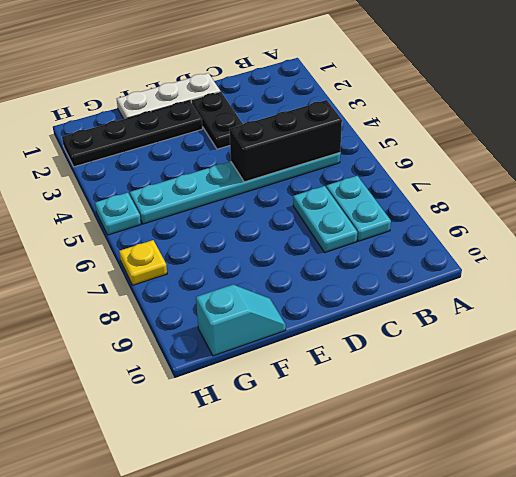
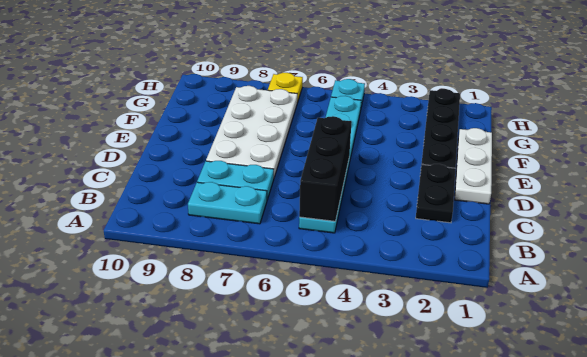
black 1x2 plate [191,92,243,149] -> black 1x2 plate turned to [416,164,456,223]
none -> white 2x4 plate [206,86,297,177]
cyan 1x2 slope [196,285,286,356] -> none

